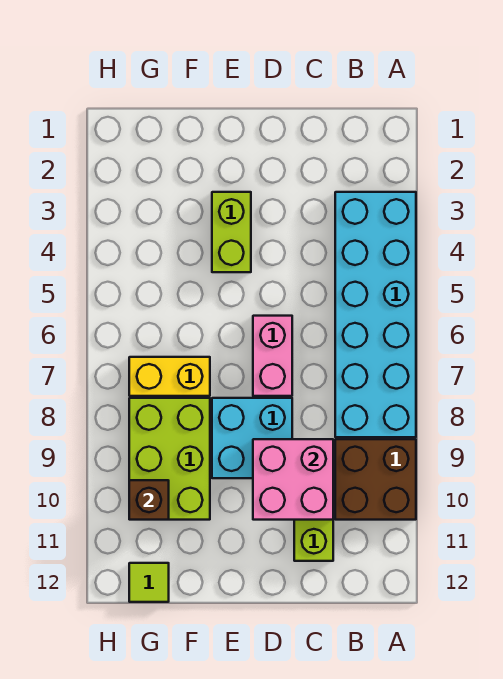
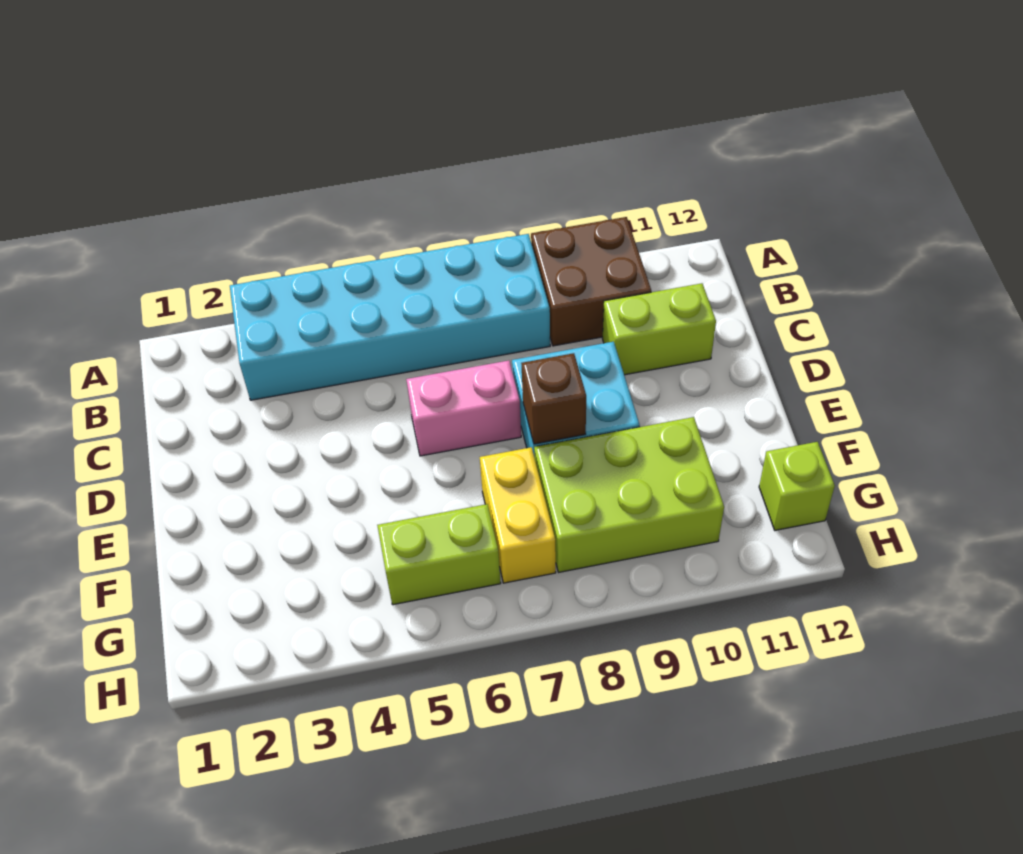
pink 2x2 brick [253,439,333,520] -> none
lime 1x2 brick [212,192,251,272] -> lime 1x2 brick moved to [377,504,501,605]
brown 1x1 brick [129,480,169,520] -> brown 1x1 brick moved to [521,353,586,444]
lime 1x1 tile [129,563,169,602] -> lime 1x1 brick [759,442,835,530]

